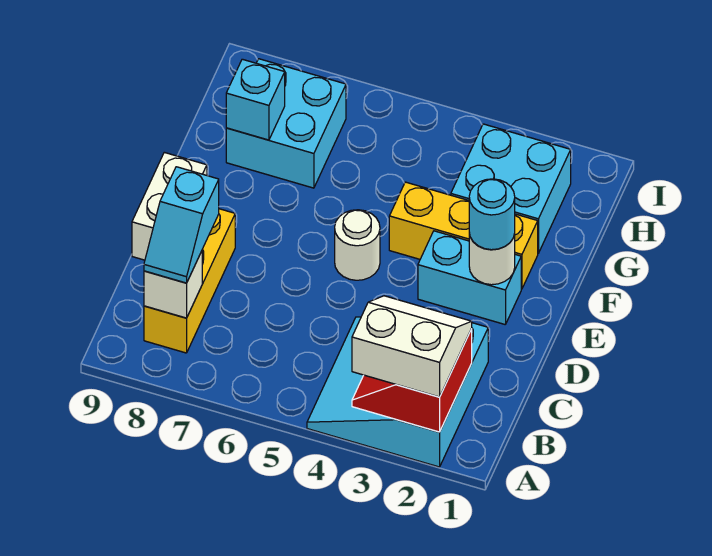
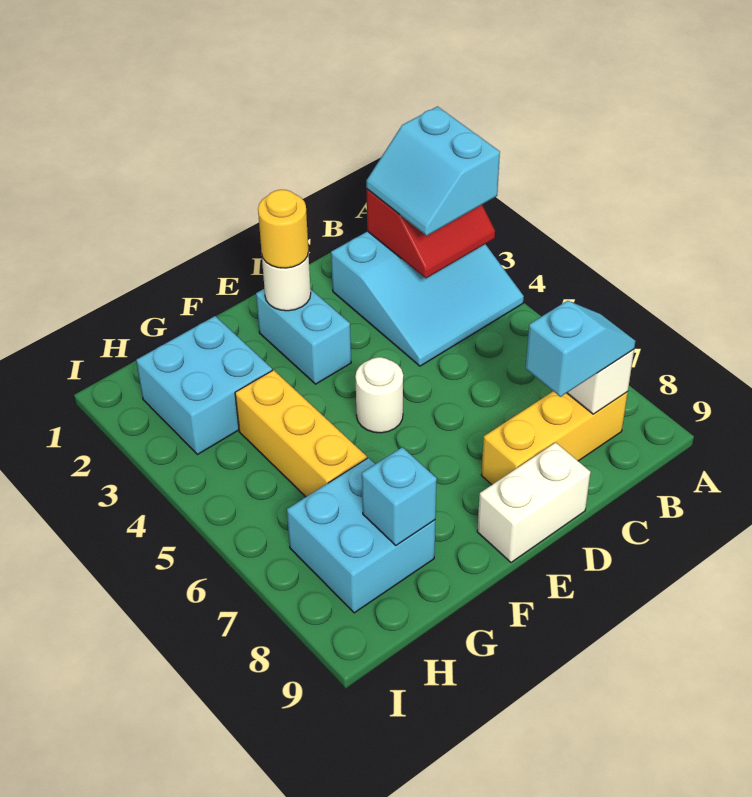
white 2x2 slope [352,296,472,397] -> cyan 2x2 slope [366,107,500,236]
cyan 1x1 round brick [469,179,515,250] -> yellow 1x1 round brick [258,190,308,268]
yellow 1x3 brick [389,182,538,289] -> yellow 1x3 brick moved to [235,370,367,497]

